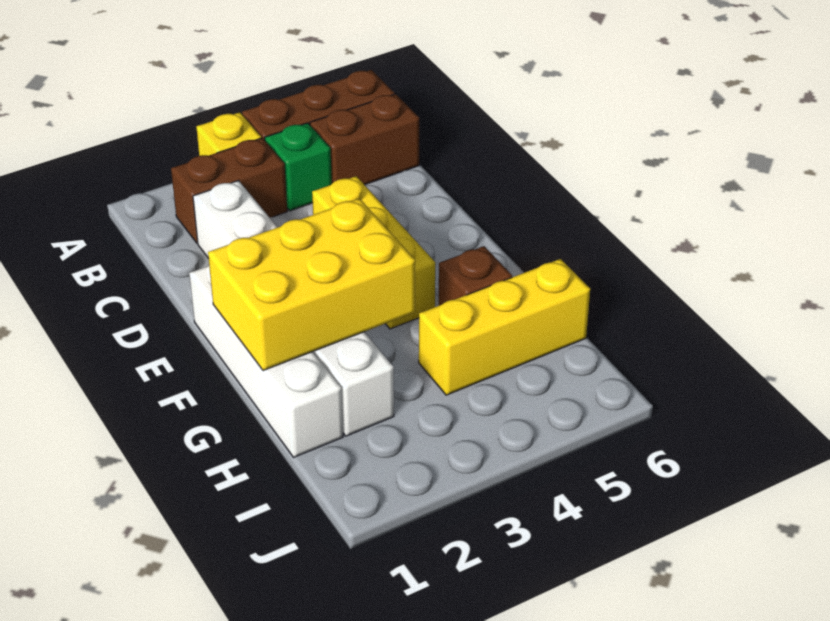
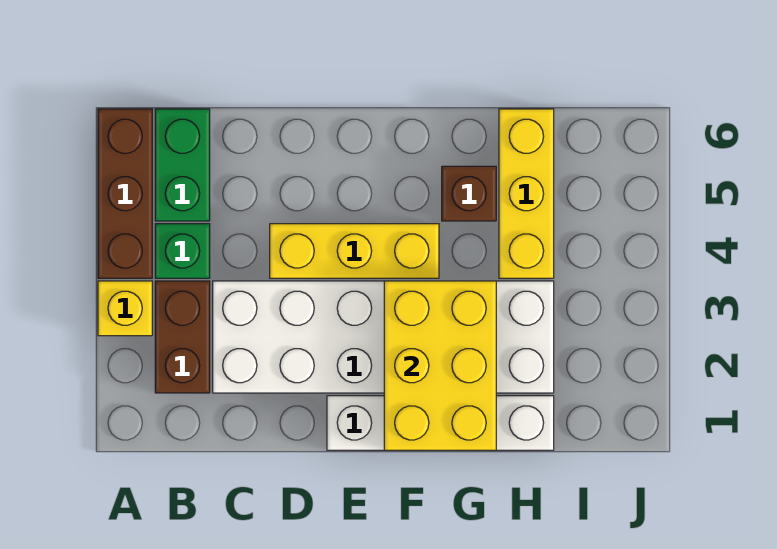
brown 1x2 brick [310,94,419,185] -> green 1x2 brick [155,109,210,221]
white 1x6 brick [193,181,394,436] -> white 2x6 brick [213,281,554,393]

